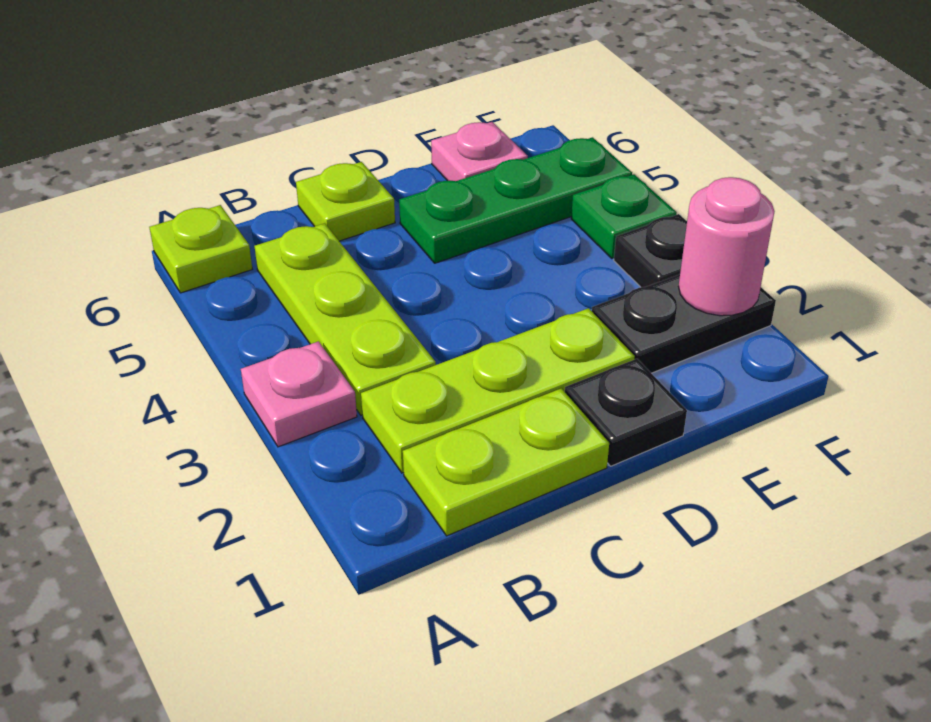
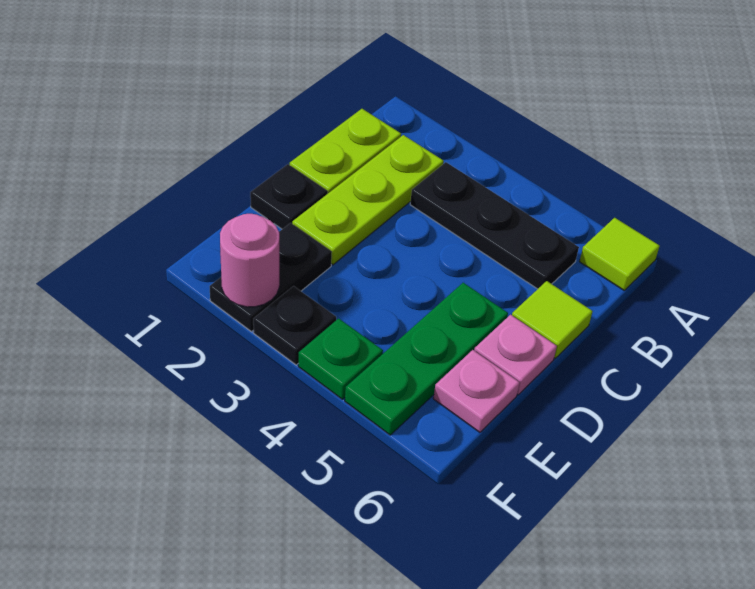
pink 1x1 plate [241,341,357,447] -> pink 1x1 plate moved to [474,315,557,395]
lime 1x1 plate [149,205,252,293] -> lime 1x1 tile [579,218,660,290]
lime 1x3 plate [254,223,436,415] -> black 1x3 plate [410,162,579,289]
lime 1x1 plate [296,162,395,241] -> lime 1x1 tile [512,281,593,358]

